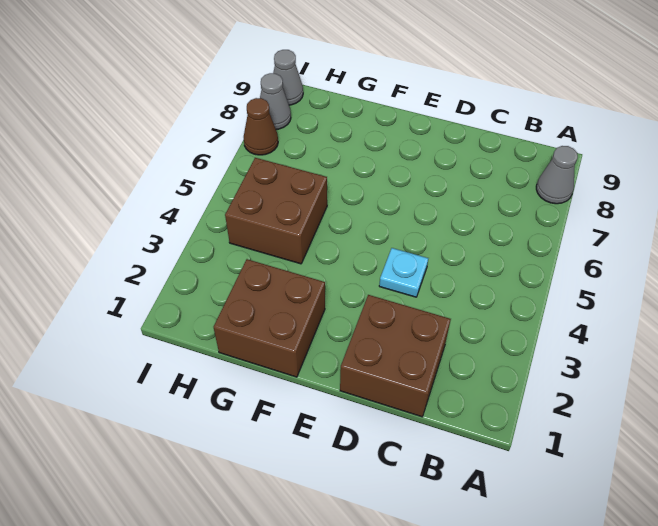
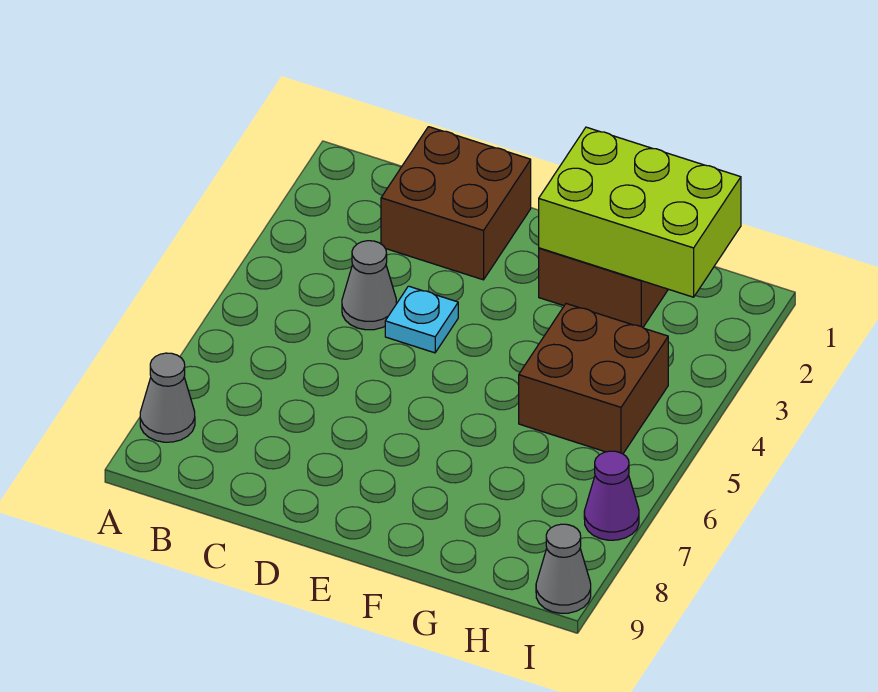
none -> lime 2x3 brick [539,127,741,297]
brown 1x1 cone [244,98,278,155] -> purple 1x1 cone [584,451,639,540]
grey 1x1 cone [260,73,291,129] -> grey 1x1 cone moved to [342,241,397,330]

